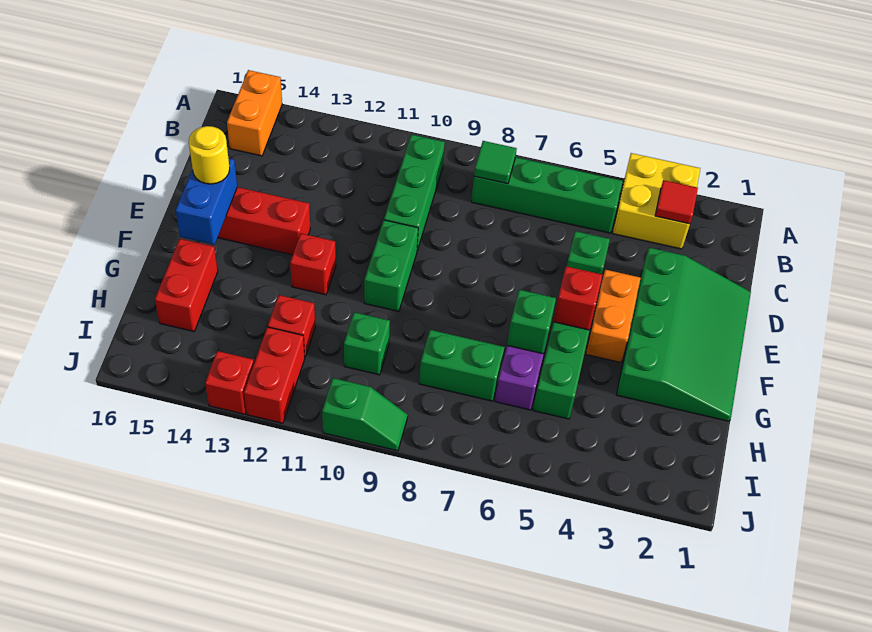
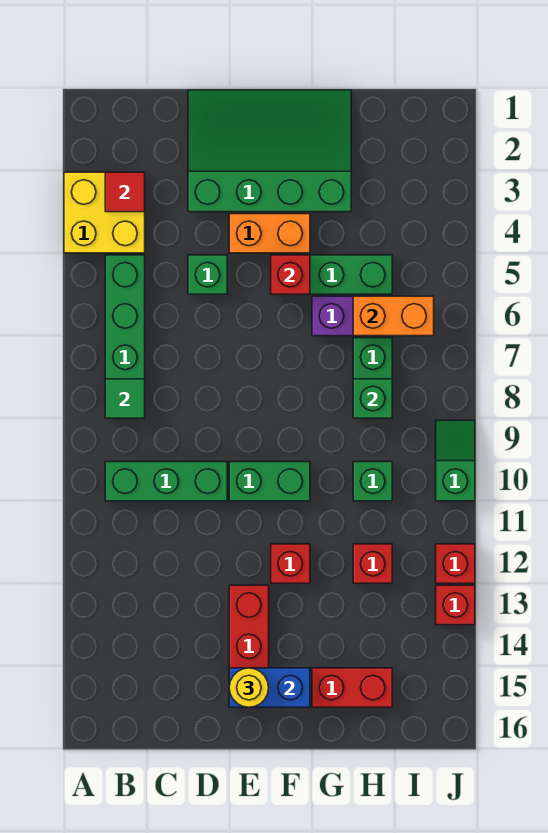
orange 1x2 brick [227,70,282,156] -> orange 1x2 brick moved to [353,296,434,336]
green 1x1 brick [507,290,556,354] -> green 1x1 brick moved to [353,379,392,418]
red 1x2 brick [244,327,305,423] -> red 1x1 brick [436,544,475,583]

